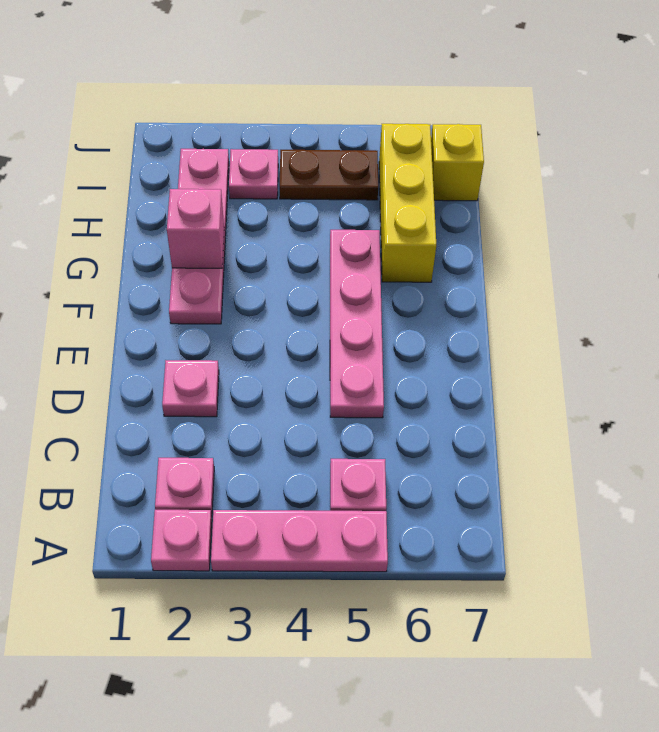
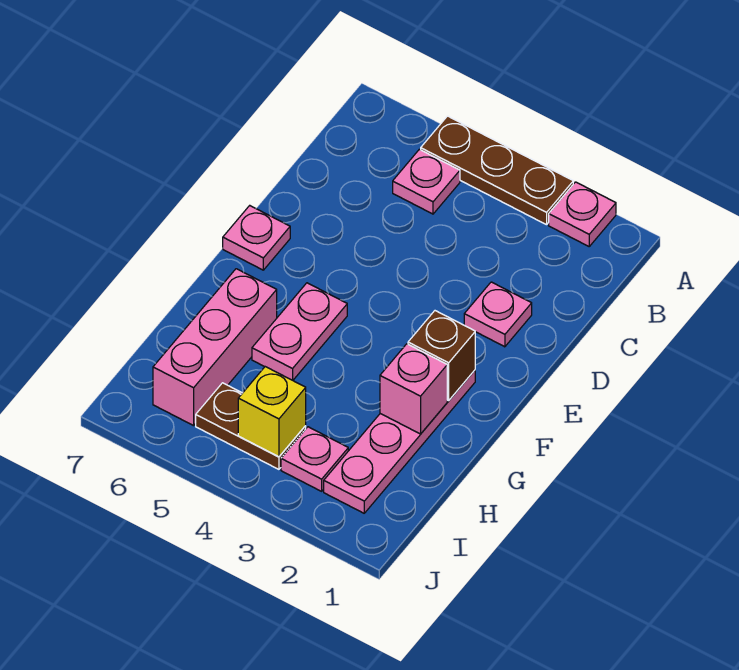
pink 1x3 plate [211,510,388,572] -> brown 1x3 plate [421,116,573,225]
pink 1x1 plate [155,458,214,517] -> pink 1x1 plate moved to [223,206,290,270]
pink 1x4 plate [330,230,384,418] -> pink 1x2 plate [252,283,347,380]
none -> brown 1x1 brick [408,311,475,401]
yellow 1x3 brick [379,124,436,282] -> pink 1x3 brick [153,269,277,426]
yellow 1x1 brick [431,124,484,201] -> yellow 1x1 brick moved to [238,367,306,457]

